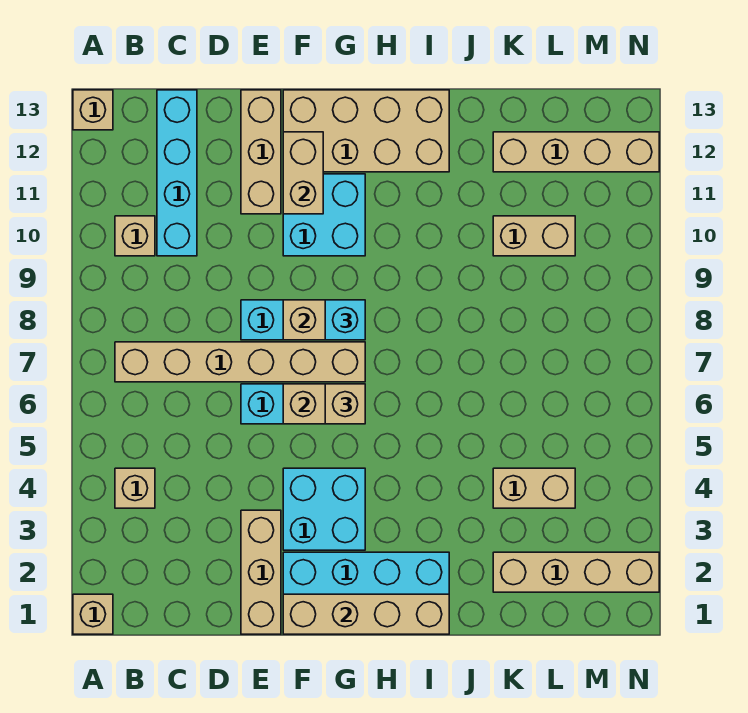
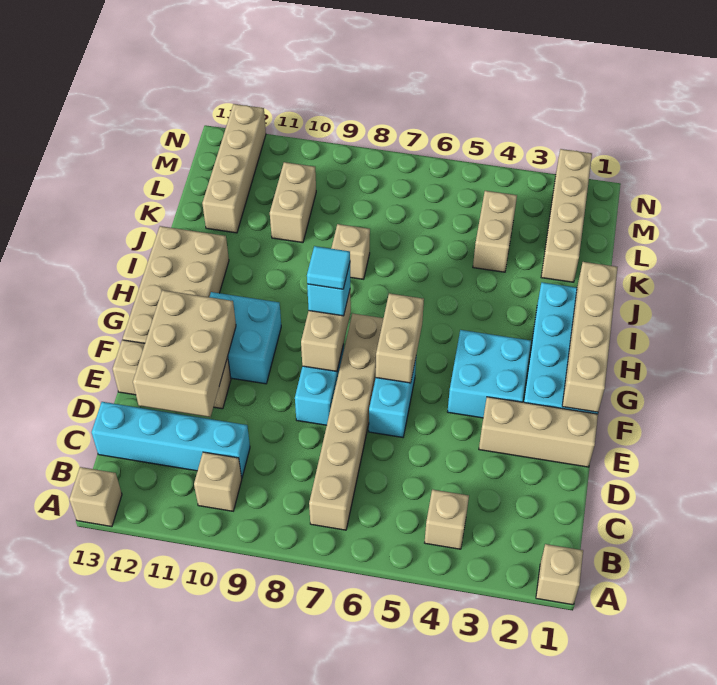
tan 1x2 brick [283,132,323,214] -> tan 2x3 brick [133,290,236,417]
tan 1x1 brick [325,384,365,424] -> tan 1x1 brick moved to [331,224,370,279]
none -> cyan 1x1 tile [307,246,350,289]

